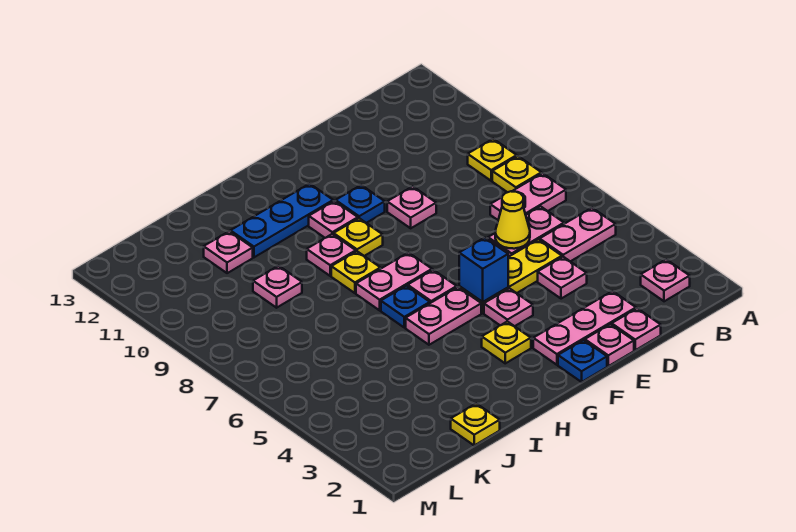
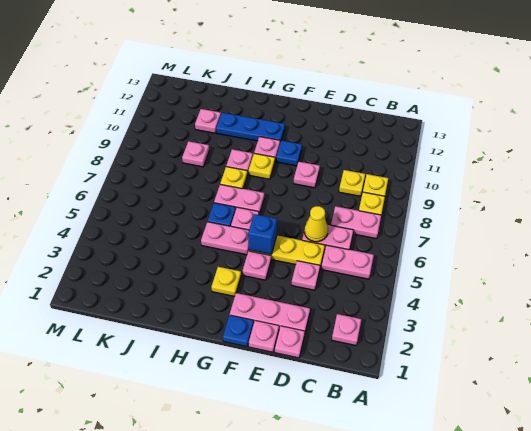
yellow 1x1 plate [451,404,500,445] -> yellow 1x1 plate moved to [339,170,365,196]

